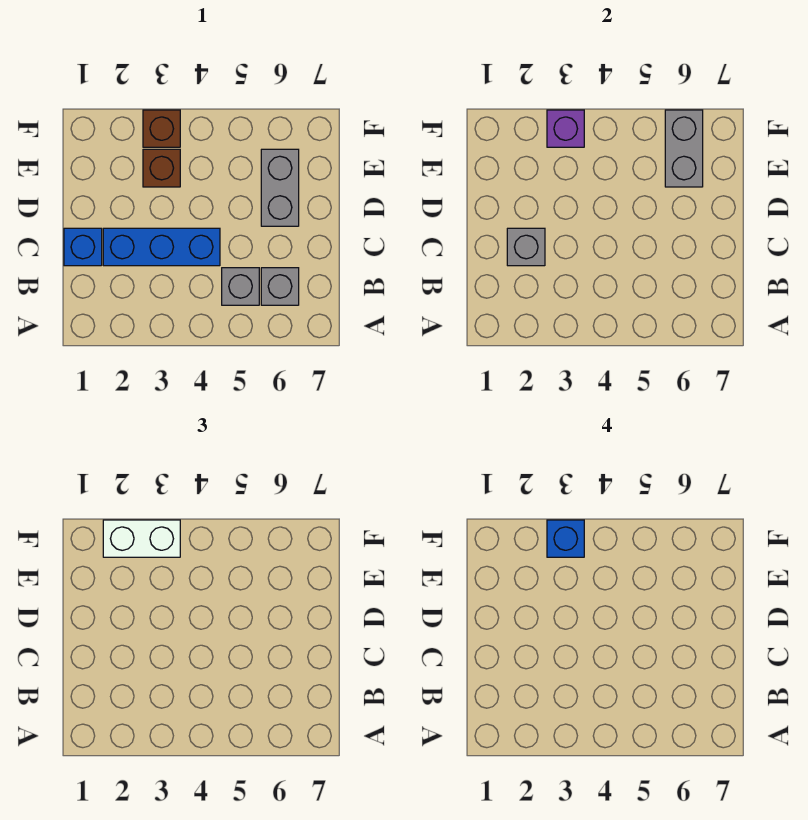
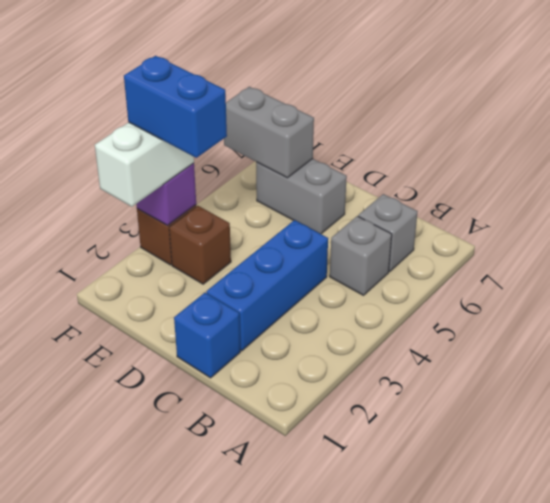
grey 1x1 brick [507,228,545,266] -> none
blue 1x1 brick [547,520,584,557] -> blue 1x2 brick [124,56,227,158]

